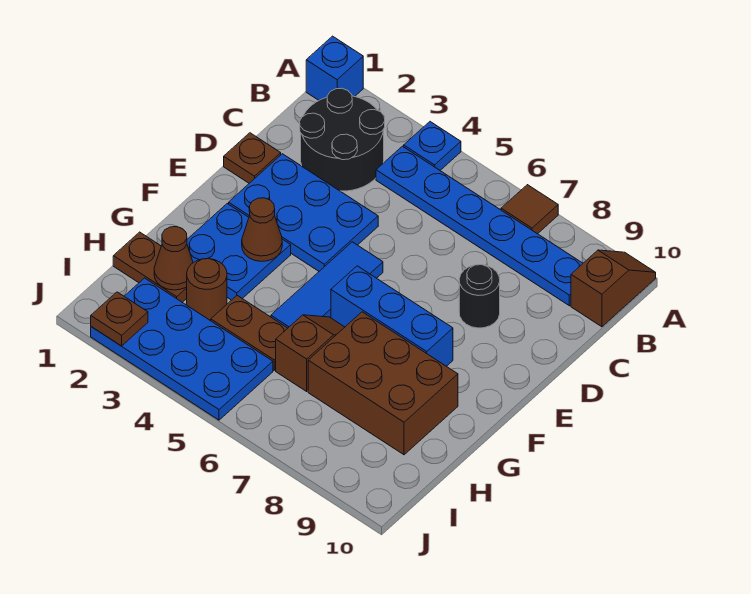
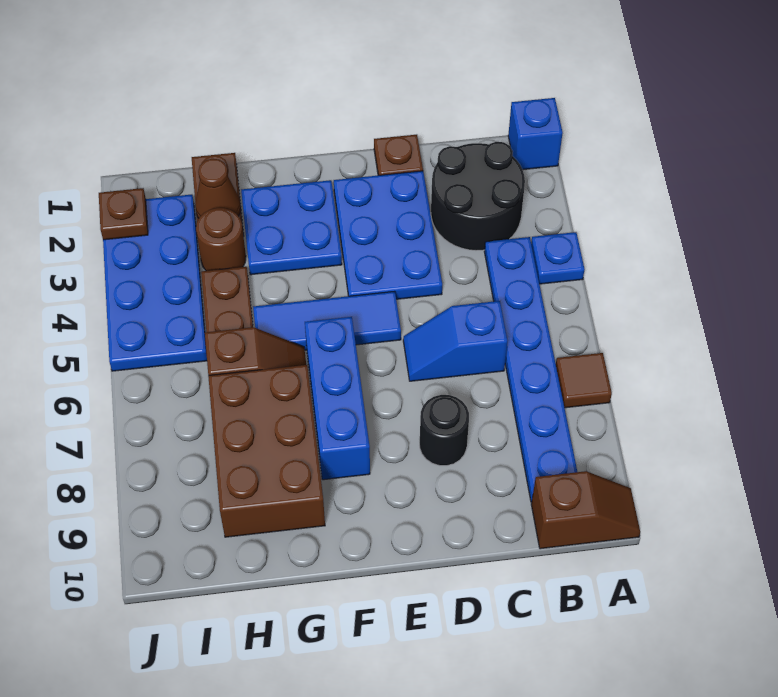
none -> blue 1x2 slope [403,301,507,381]
brown 1x1 cone [242,198,282,261] -> none

